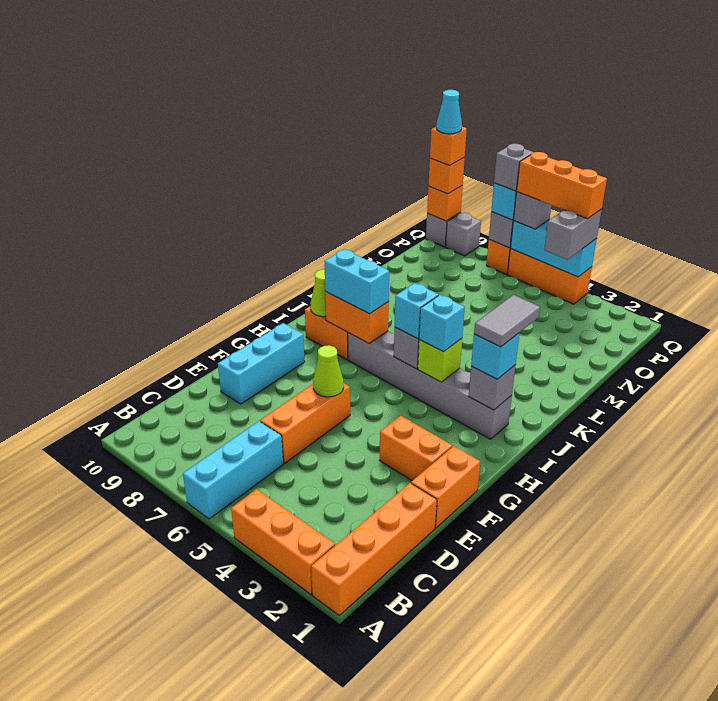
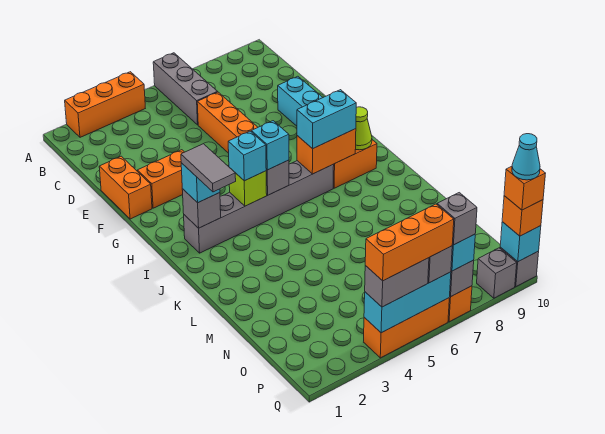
orange 1x4 brick [311,483,437,615] -> none
cyan 1x3 brick [183,421,283,519] -> grey 1x3 brick [153,53,217,125]
lime 1x1 cone [313,345,344,397] -> none
grey 1x2 brick [544,209,602,260] -> grey 1x2 brick turned to [365,258,429,307]
orange 1x1 brick [427,185,463,221] -> cyan 1x1 brick [500,222,541,262]

